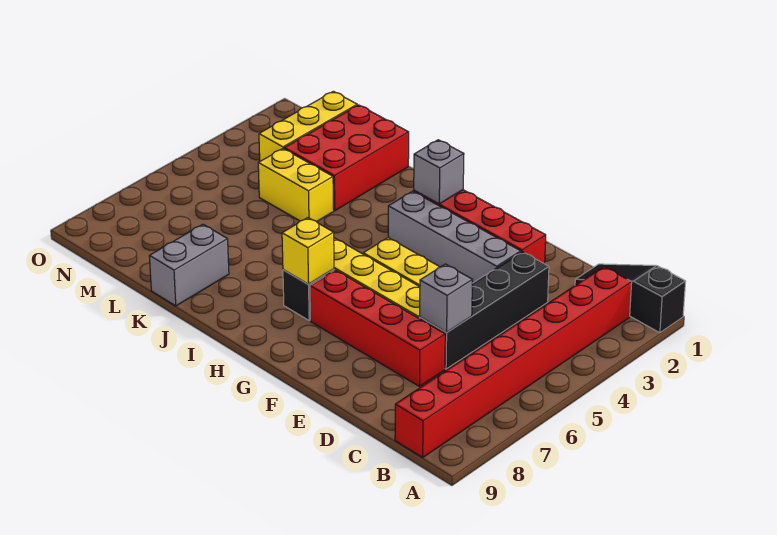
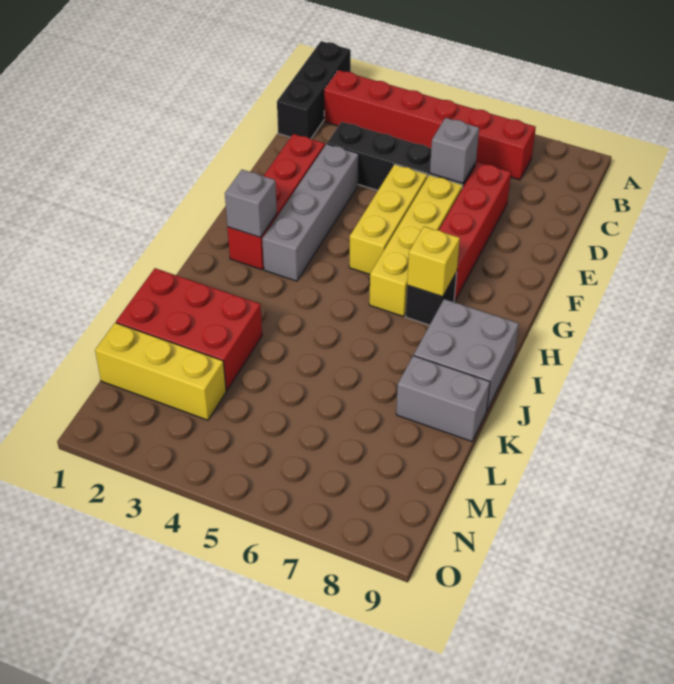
black 1x3 slope [575,264,686,333] -> black 1x3 brick [277,41,351,139]
red 1x8 brick [395,267,632,457] -> red 1x6 brick [324,70,536,180]
none -> grey 2x2 brick [414,299,519,410]
yellow 1x2 brick [258,149,334,222] -> none

